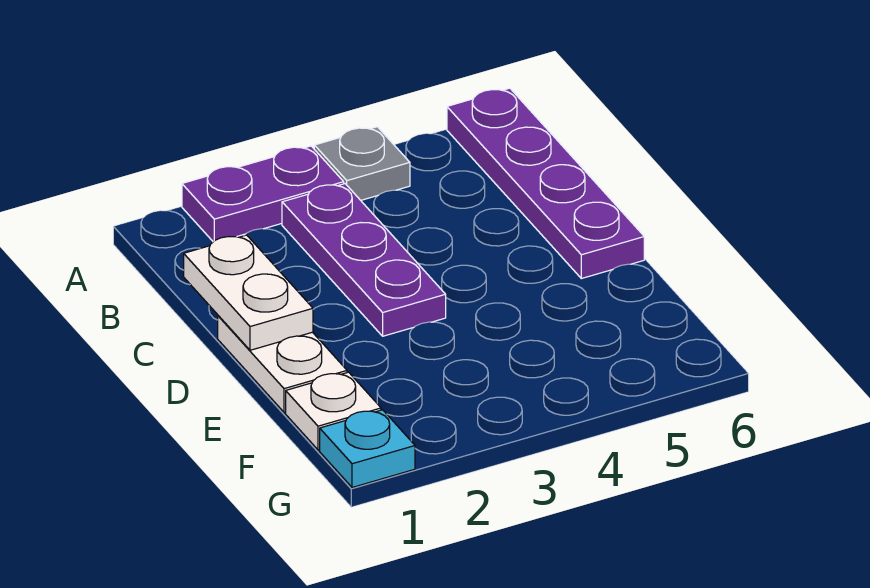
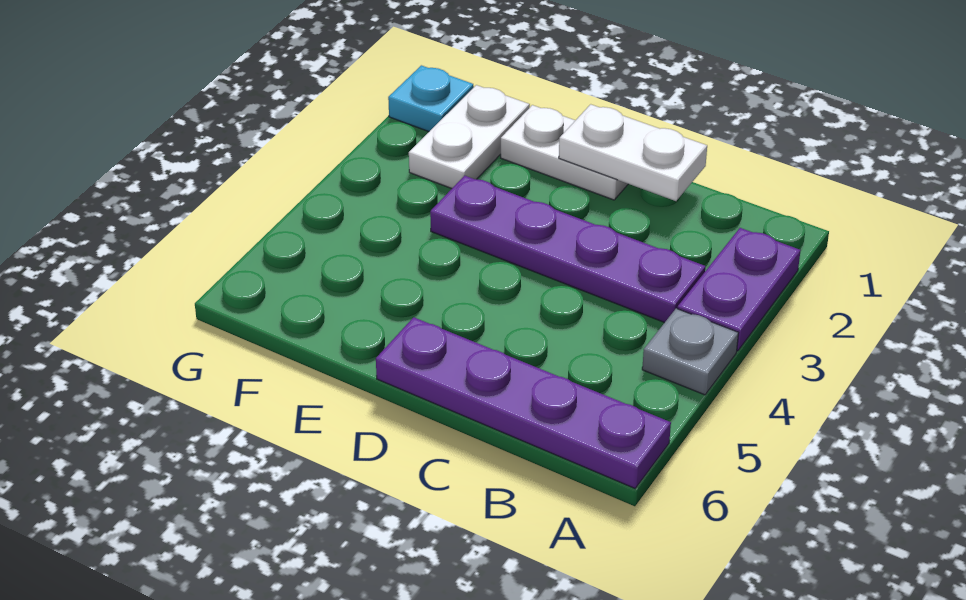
purple 1x3 plate [282,184,446,336] -> purple 1x4 plate [430,176,705,323]
white 1x1 plate [286,372,381,450] -> white 1x2 plate [409,85,530,189]

